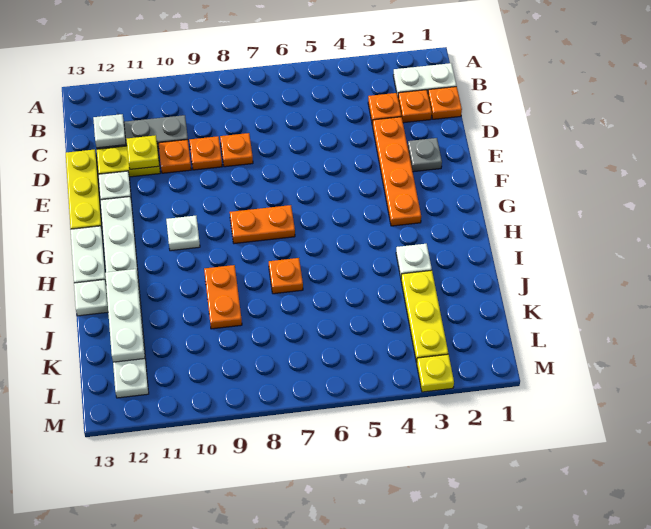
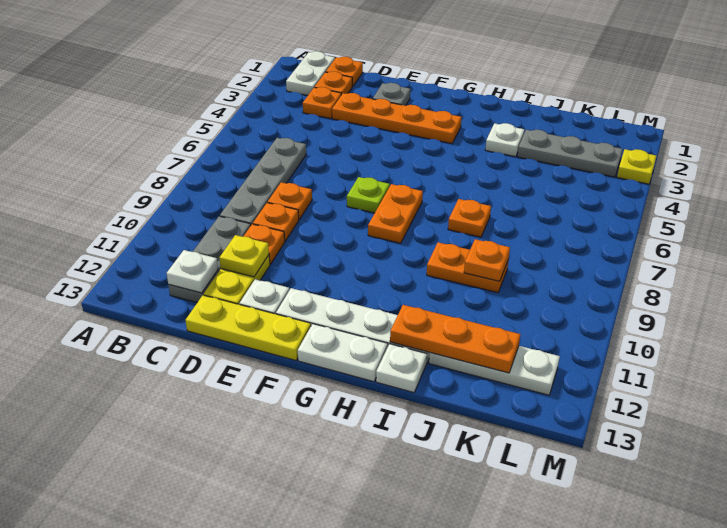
none -> grey 1x4 plate [220,138,306,225]
none -> lime 1x1 plate [347,177,390,213]
white 1x1 plate [166,216,200,251] -> none
white 1x3 plate [105,269,145,362] -> orange 1x3 plate [390,305,520,373]
yellow 1x3 plate [401,270,448,363] -> grey 1x3 plate [517,130,623,177]
none -> orange 1x1 plate [464,239,510,281]

